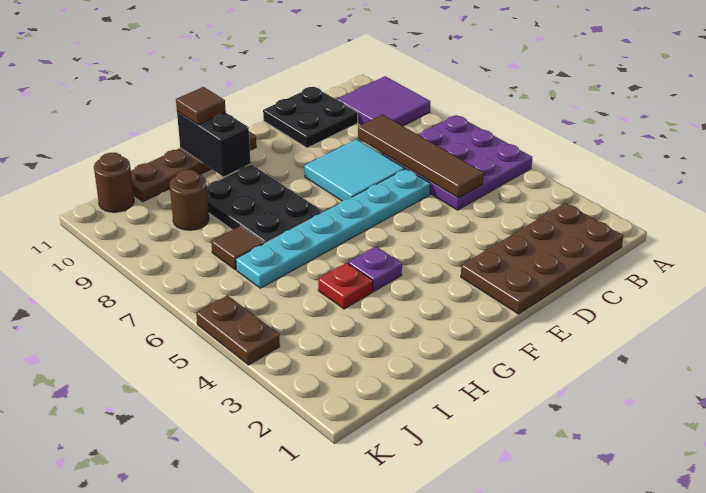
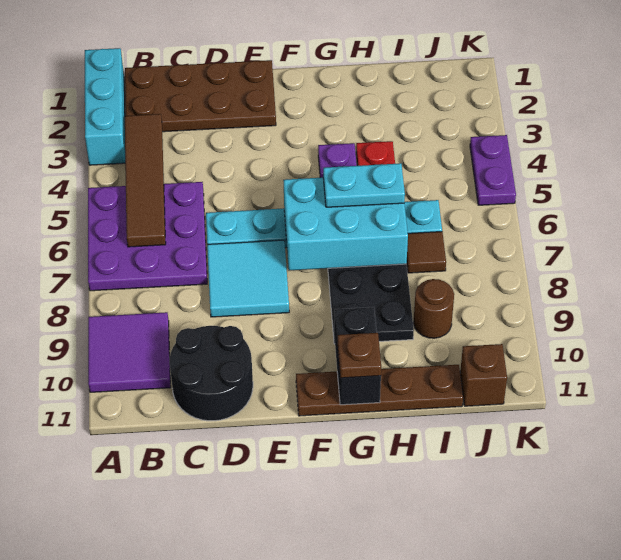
none -> cyan 1x3 brick [85,48,125,165]
brown 1x4 tile [358,115,484,198] -> brown 1x4 tile moved to [125,114,166,247]
black 2x2 plate [263,87,358,148] -> black 2x2 round brick [170,326,253,421]
none -> cyan 2x3 brick [283,178,408,270]
none -> cyan 1x2 plate [323,163,405,207]
brown 1x1 tile [176,87,226,125] -> brown 1x1 plate [338,333,381,378]
brown 1x1 round brick [94,153,134,212] -> brown 1x1 brick [460,344,507,406]
brown 1x2 plate [196,296,280,365] -> purple 1x2 plate [470,135,516,205]

